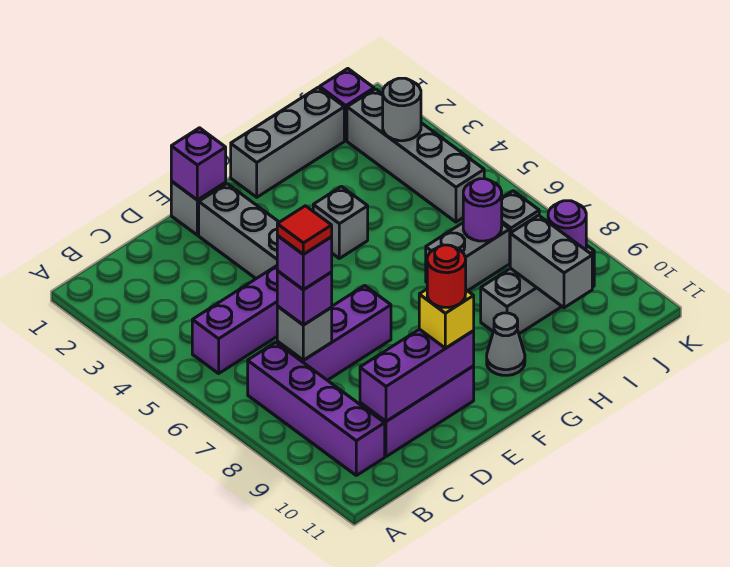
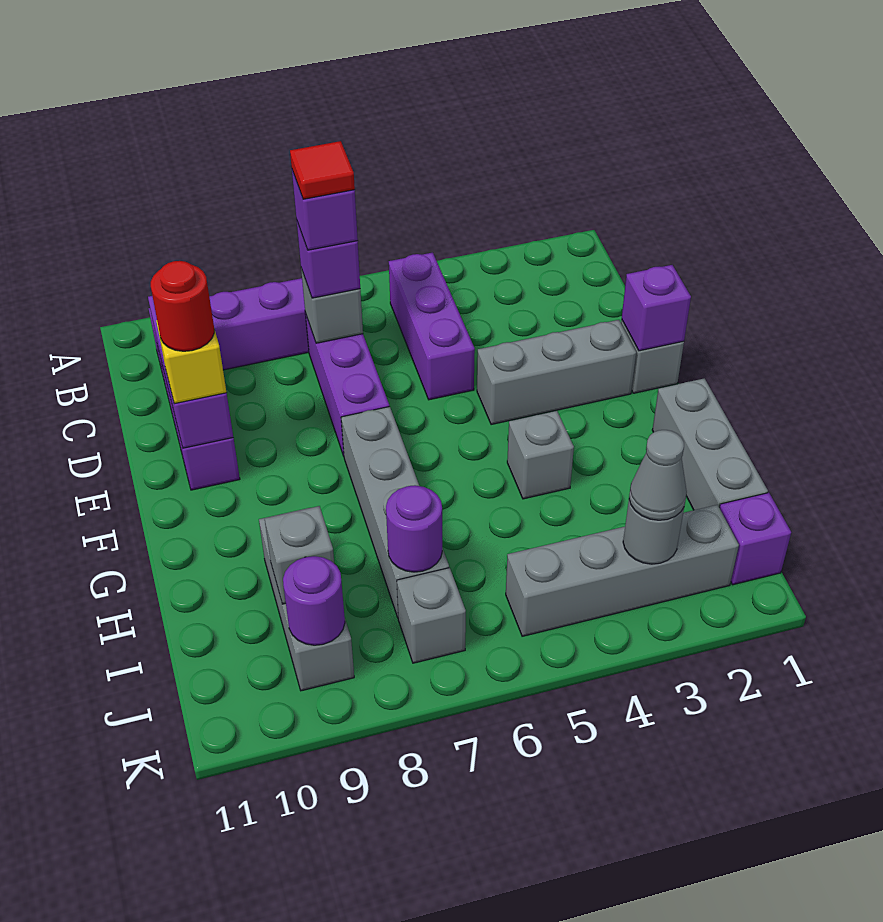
grey 1x1 cone [487,313,525,375] -> grey 1x1 cone moved to [629,430,687,520]
grey 1x2 brick [426,223,510,291] -> grey 1x4 brick [341,406,449,617]
grey 1x2 brick [510,215,592,308] -> grey 1x1 brick [265,506,334,604]

